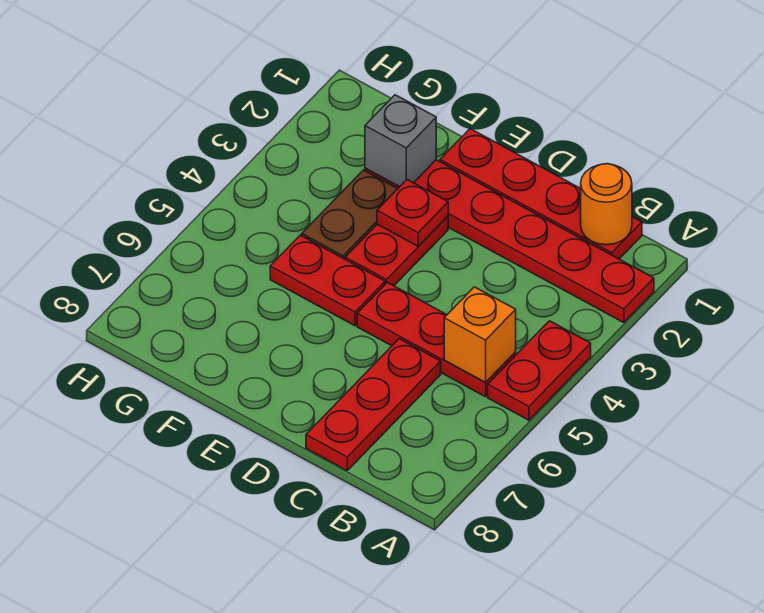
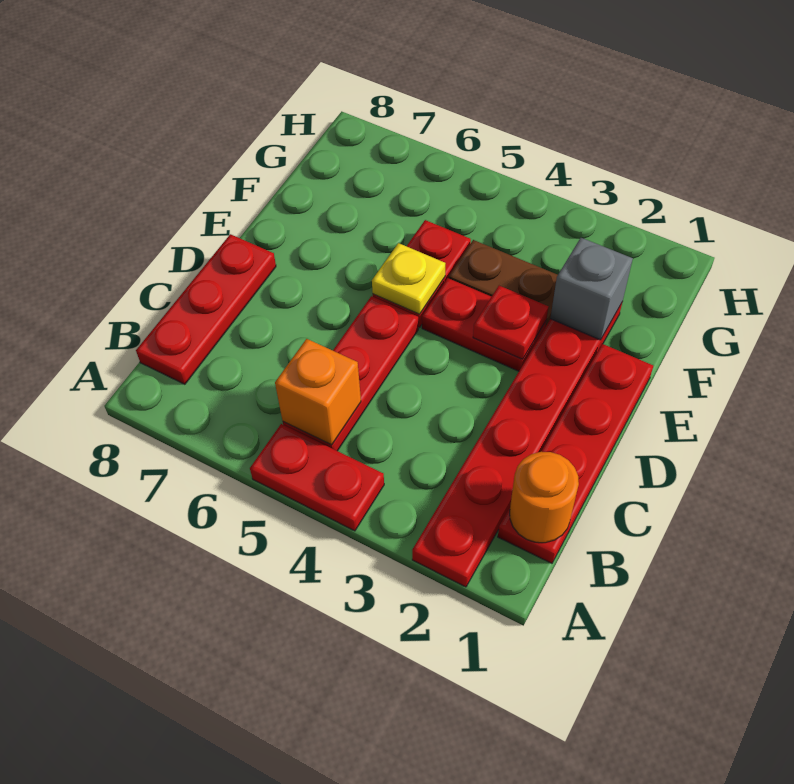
red 1x3 plate [306,339,441,470] -> red 1x3 plate turned to [136,234,276,384]
none -> yellow 1x1 plate [372,243,445,314]

